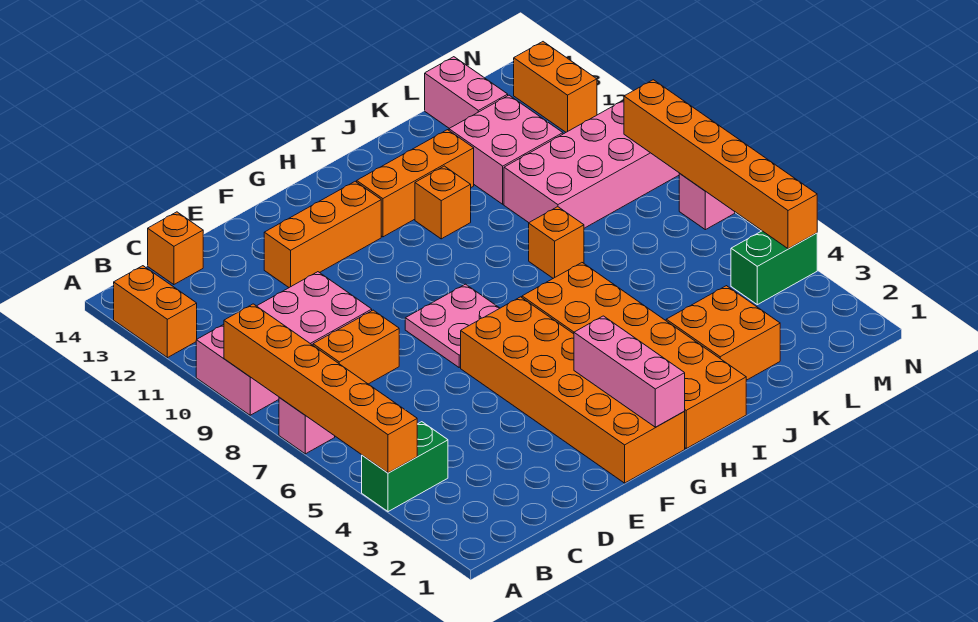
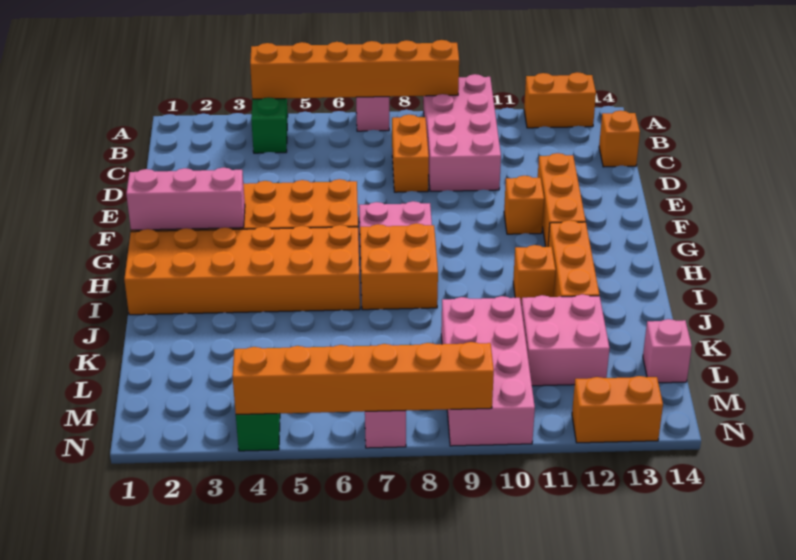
orange 2x2 brick [666,286,780,380] -> orange 2x2 brick moved to [360,223,438,310]
orange 1x1 brick [529,207,584,278] -> orange 1x1 brick moved to [504,176,544,234]
pink 1x2 brick [425,57,508,128] -> pink 1x1 brick [643,319,692,383]

